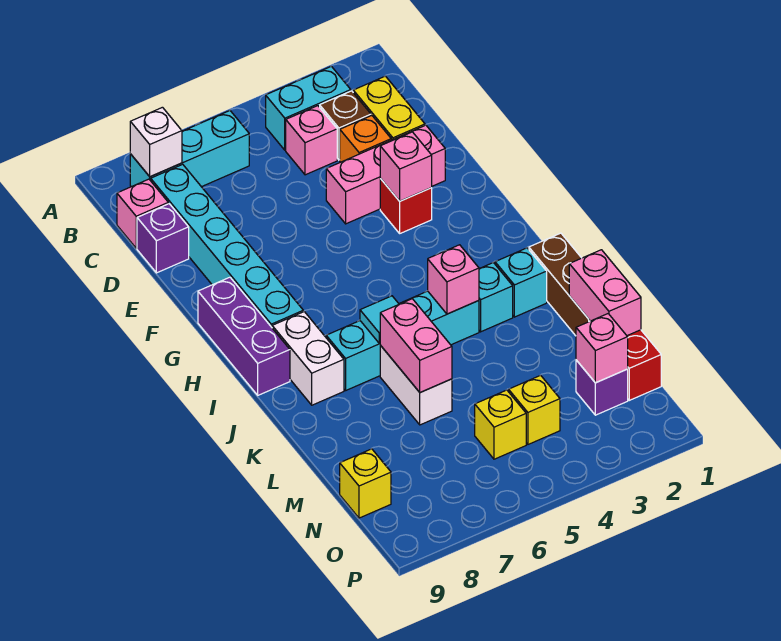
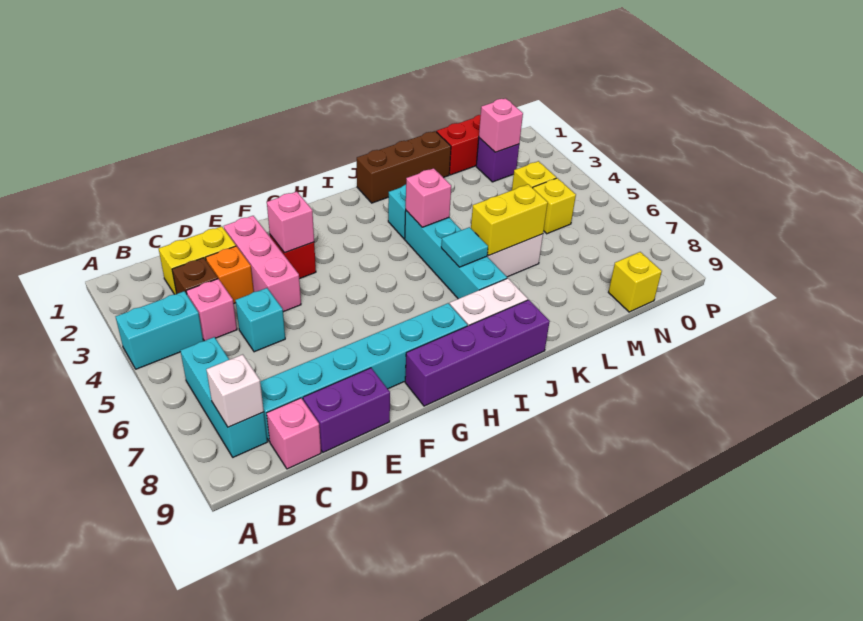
cyan 1x2 brick [266,66,351,150] -> cyan 1x2 brick turned to [116,291,203,369]
purple 1x1 brick [137,204,189,273] -> purple 1x2 brick [303,368,390,452]
purple 1x3 brick [198,277,290,395] -> purple 1x4 brick [405,300,550,406]
cyan 1x1 brick [495,248,547,317] -> cyan 1x1 brick moved to [235,288,285,352]
pink 1x2 brick [380,299,452,392] -> yellow 1x2 brick [471,184,548,256]
pink 1x2 brick [569,250,641,336] -> none

